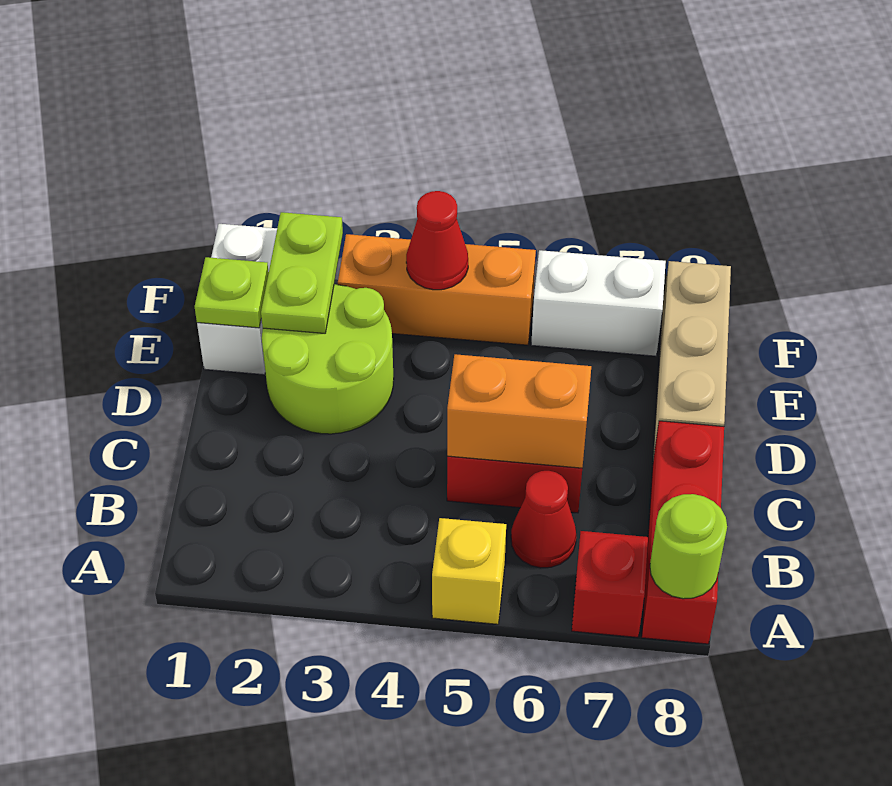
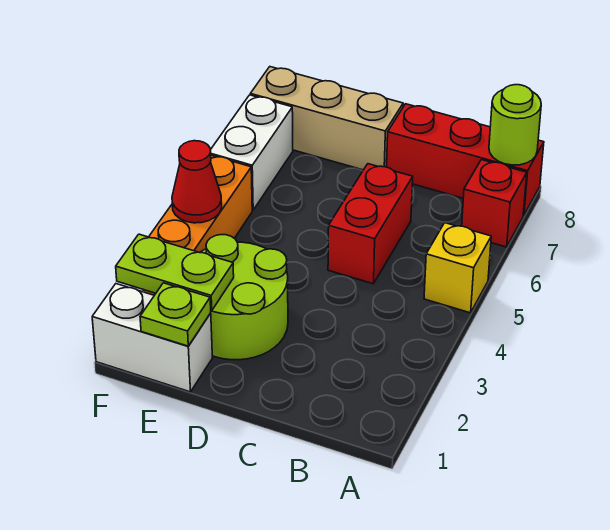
red 1x1 cone [511,471,576,568] -> none
orange 1x2 brick [447,354,591,468] -> none

